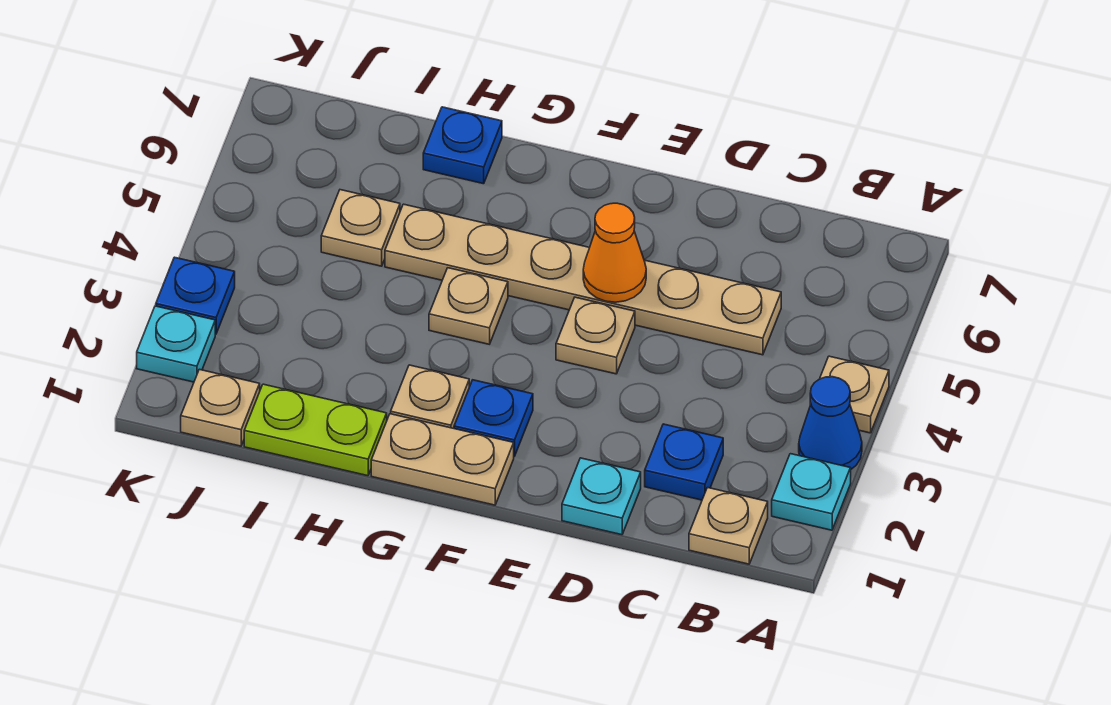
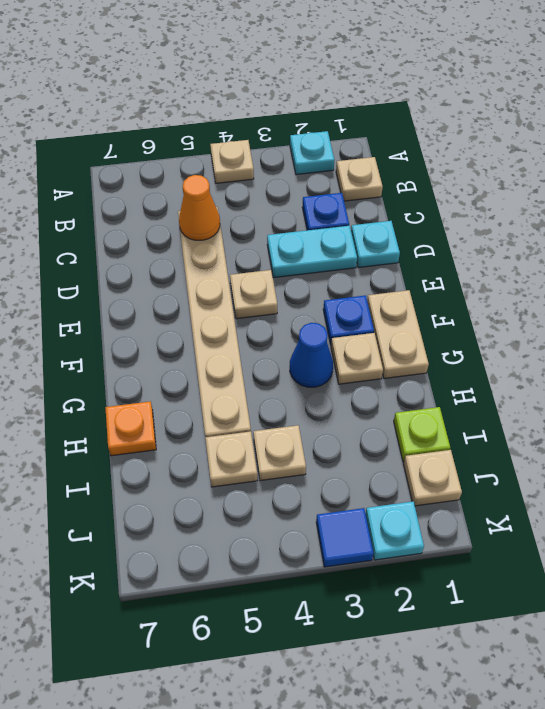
blue 1x1 cone [799,377,862,469] -> blue 1x1 cone moved to [290,323,333,387]
none -> cyan 1x2 plate [267,226,357,278]
orange 1x1 cone [583,203,646,302] -> orange 1x1 cone moved to [179,175,220,240]
tan 1x1 plate [429,268,508,344] -> tan 1x1 plate moved to [253,425,306,481]
lime 1x2 plate [244,384,387,476] -> lime 1x1 plate [394,407,450,462]
blue 1x1 plate [423,107,502,184] -> orange 1x1 plate [105,402,156,456]
blue 1x1 plate [156,257,235,334] -> blue 1x1 tile [316,508,374,567]

